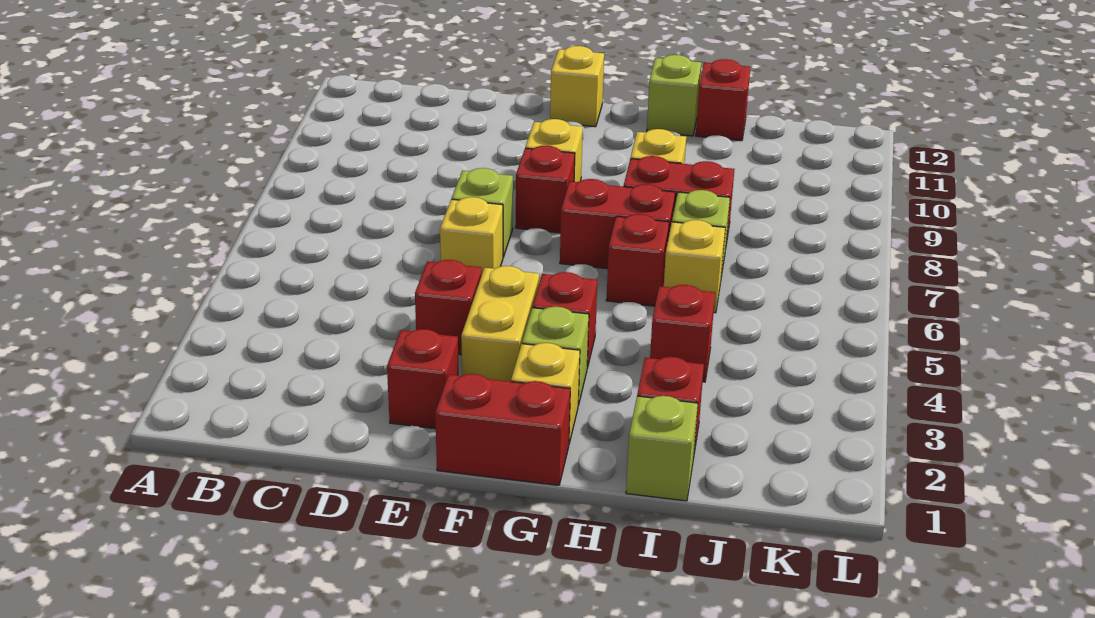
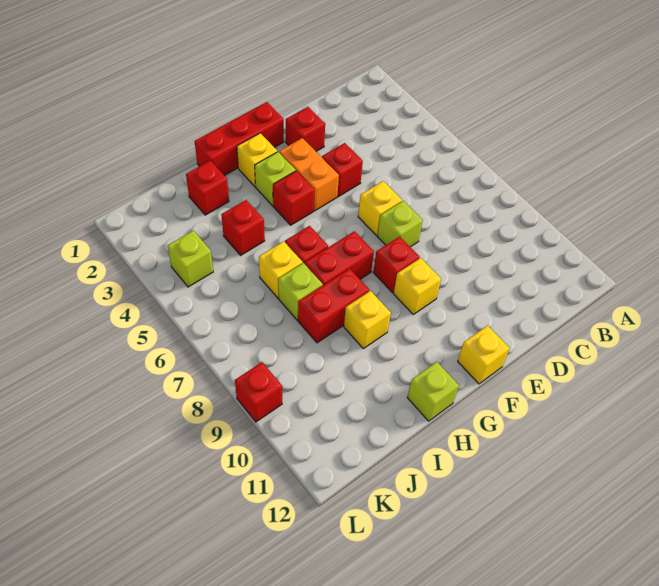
red 1x2 brick [435,374,570,485] -> red 1x3 brick [195,102,284,176]
yellow 1x2 brick [461,266,539,382] -> orange 1x2 brick [279,138,339,211]
lime 1x1 brick [626,396,698,501] -> lime 1x1 brick moved to [167,231,213,287]
red 1x1 brick [696,59,750,141] -> red 1x1 brick moved to [235,362,282,422]

